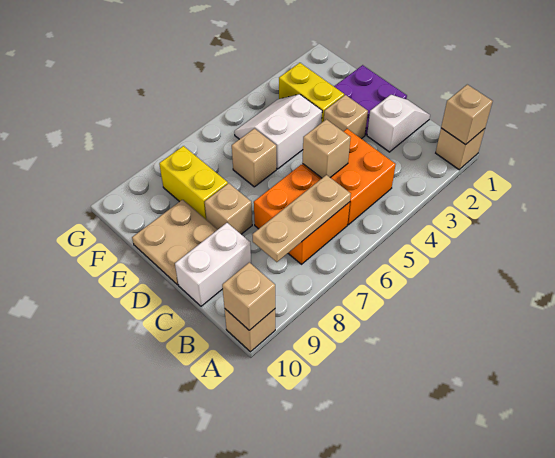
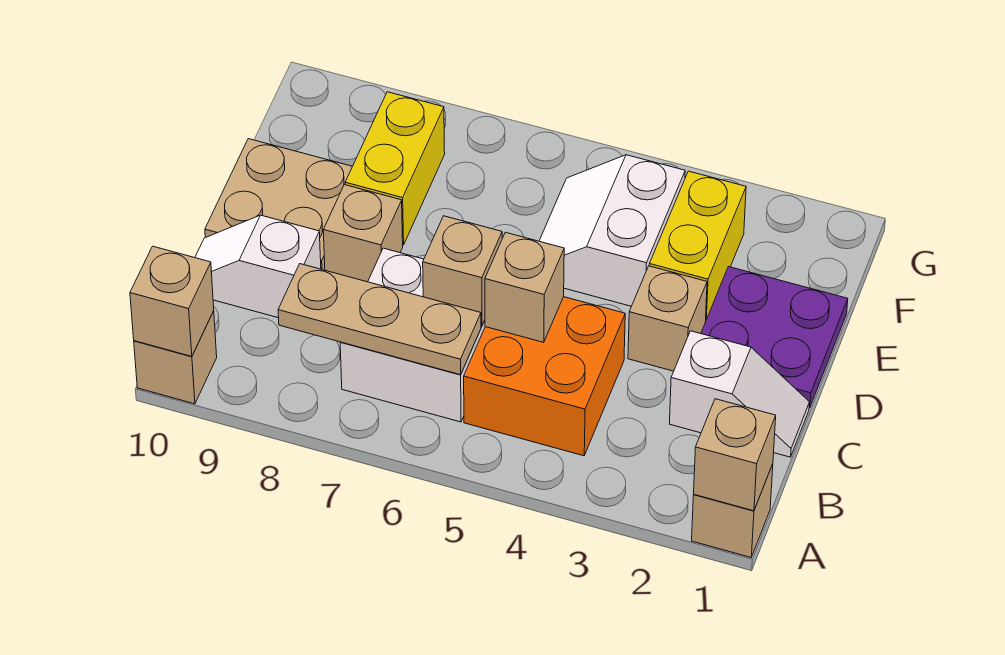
orange 2x2 brick [254,165,350,264] -> white 2x2 brick [340,248,485,422]
white 1x2 brick [175,223,251,306] -> white 1x2 slope [195,215,321,318]
white 2x2 slope [234,94,322,169] -> white 2x2 slope turned to [539,155,685,306]
tan 1x1 brick [232,129,276,187] -> tan 1x1 brick moved to [423,216,502,326]

